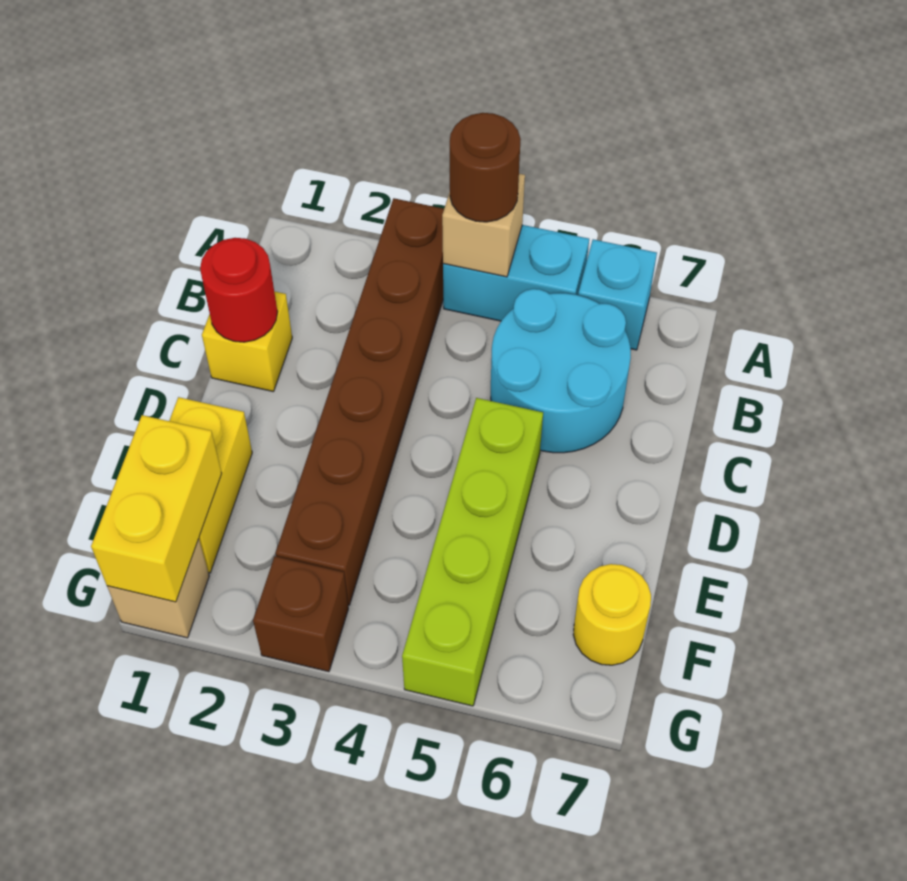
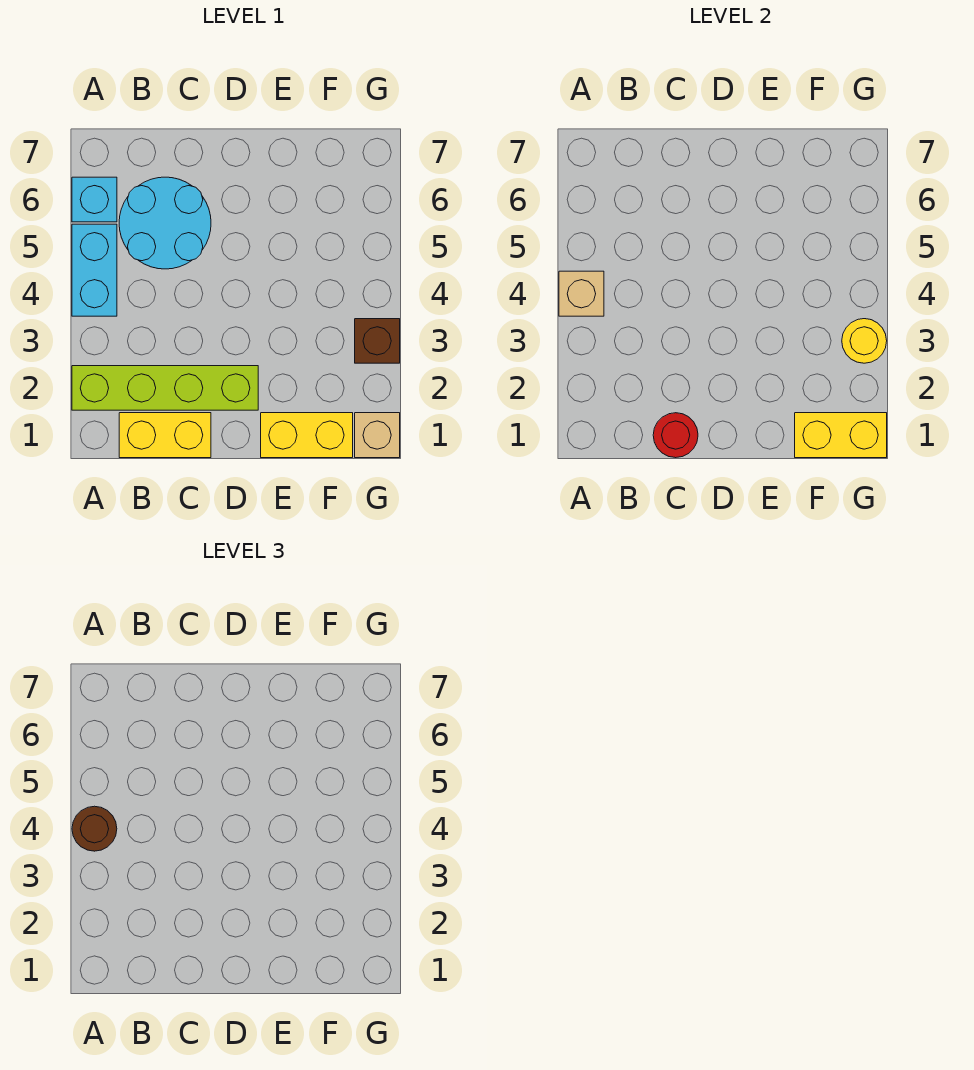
brown 1x6 brick [276,198,444,605] -> none
yellow 1x1 brick [202,291,292,392] -> yellow 1x2 brick [119,413,211,458]
lime 1x4 brick [402,398,543,706] -> lime 1x4 brick moved to [72,366,258,410]
yellow 1x1 round brick [573,564,651,665] -> yellow 1x1 round brick moved to [842,319,887,363]

